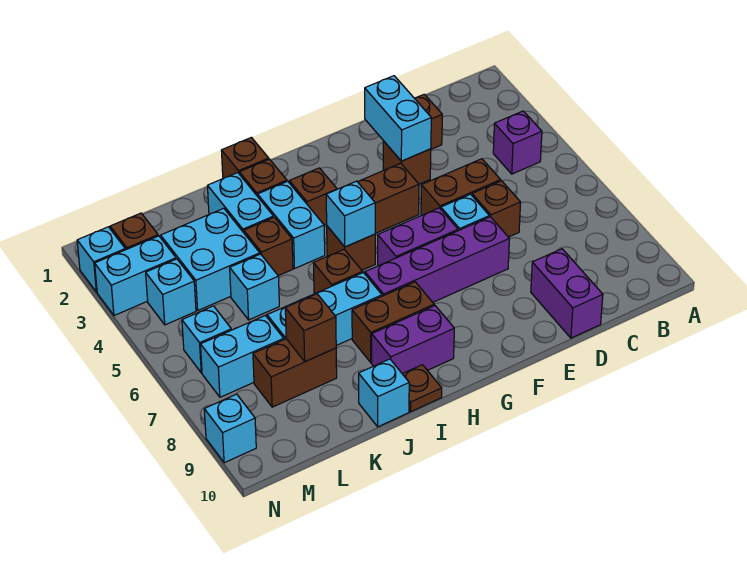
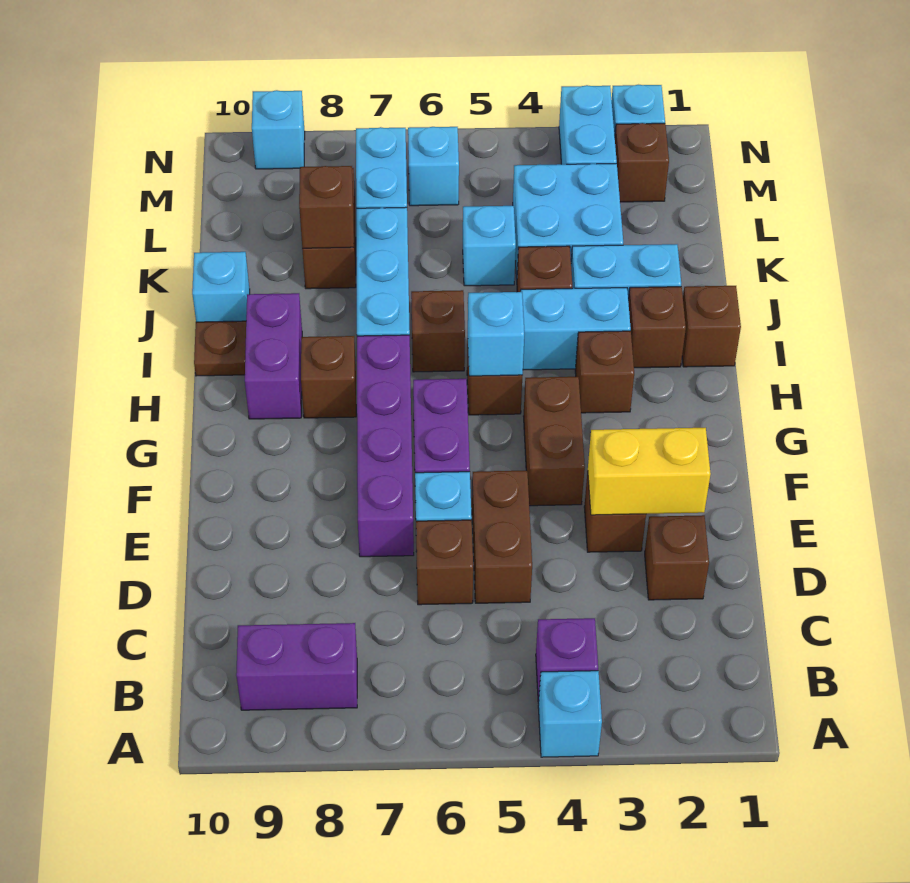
purple 1x2 brick [531,249,603,338] -> purple 1x2 brick moved to [236,623,357,710]
cyan 1x2 brick [365,76,431,161] -> yellow 1x2 brick [588,428,711,515]
brown 1x2 brick [352,282,434,363] -> brown 1x1 brick [301,336,356,418]
cyan 1x1 brick [146,259,196,325] -> cyan 1x1 brick moved to [538,671,602,757]

